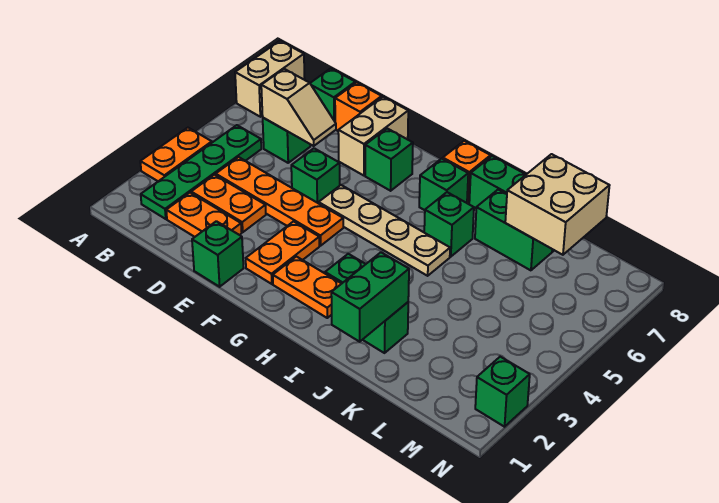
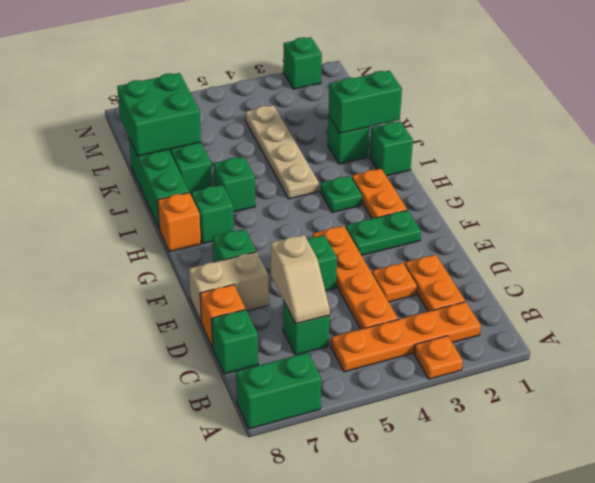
orange 1x2 plate [140,128,212,181] -> orange 1x1 plate [414,336,463,379]
tan 1x2 brick [235,41,305,117] -> green 1x2 brick [236,352,321,429]
green 1x4 plate [141,125,261,219] -> orange 1x4 plate [331,302,481,372]
orange 1x2 plate [191,175,266,232] -> orange 1x1 plate [372,263,417,302]
tan 1x2 slope [261,69,336,146] -> tan 1x2 slope turned to [271,235,330,324]
green 1x1 brick [192,221,244,287] -> green 1x1 brick moved to [370,121,413,176]
orange 1x2 plate [246,221,319,284] -> green 1x2 plate [345,210,421,255]
tan 1x4 plate [319,185,450,276] -> tan 1x4 plate moved to [245,105,319,199]
tan 2x2 brick [505,154,610,255] -> green 2x2 brick [117,73,201,156]

